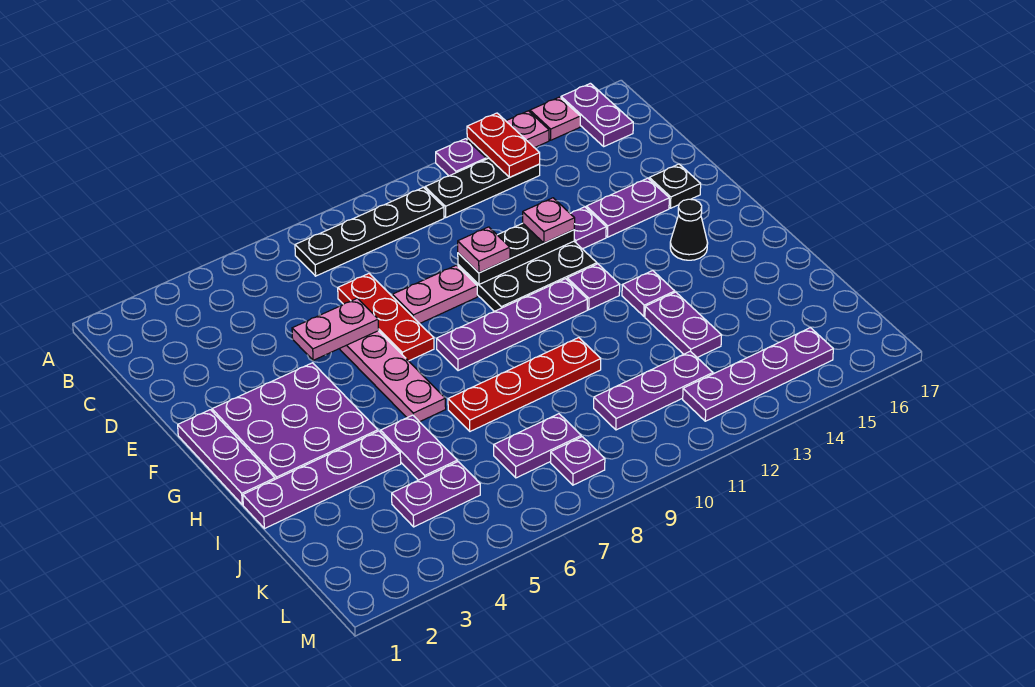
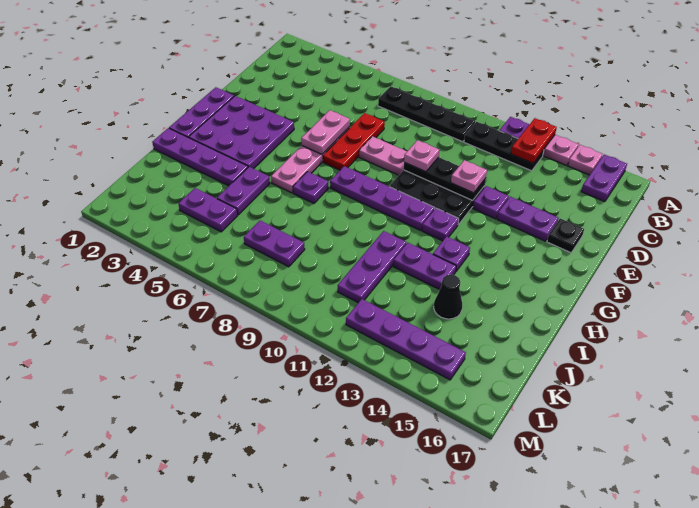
pink 1x2 plate [292,298,379,360] -> pink 1x2 plate turned to [301,110,350,154]
black 1x1 cone [670,199,708,260] -> black 1x1 cone moved to [434,275,462,319]
red 1x4 plate [448,338,601,431] -> none
purple 1x2 plate [645,292,722,357] -> purple 1x2 plate turned to [393,243,456,290]
purple 1x3 plate [594,351,713,430] -> purple 1x3 plate turned to [338,231,406,303]
purple 1x1 plate [551,437,605,485] -> purple 1x1 plate moved to [293,172,328,203]

